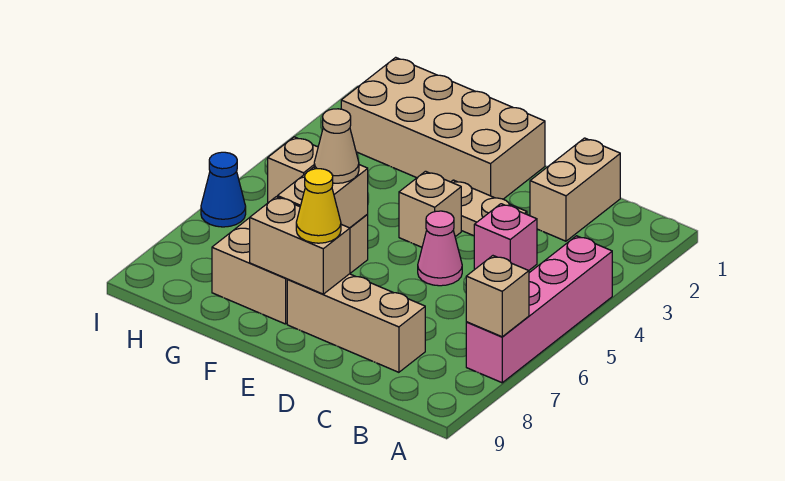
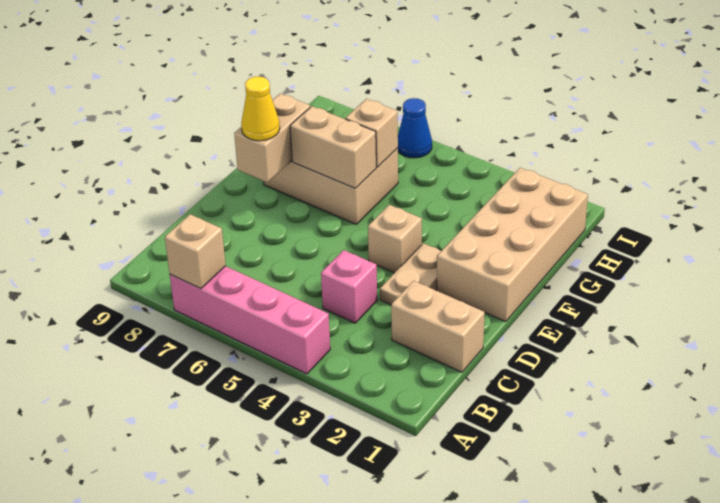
tan 1x3 brick [287,274,425,372] -> none
pink 1x1 cone [418,211,462,286] -> none
tan 1x1 cone [314,109,359,183] -> none

